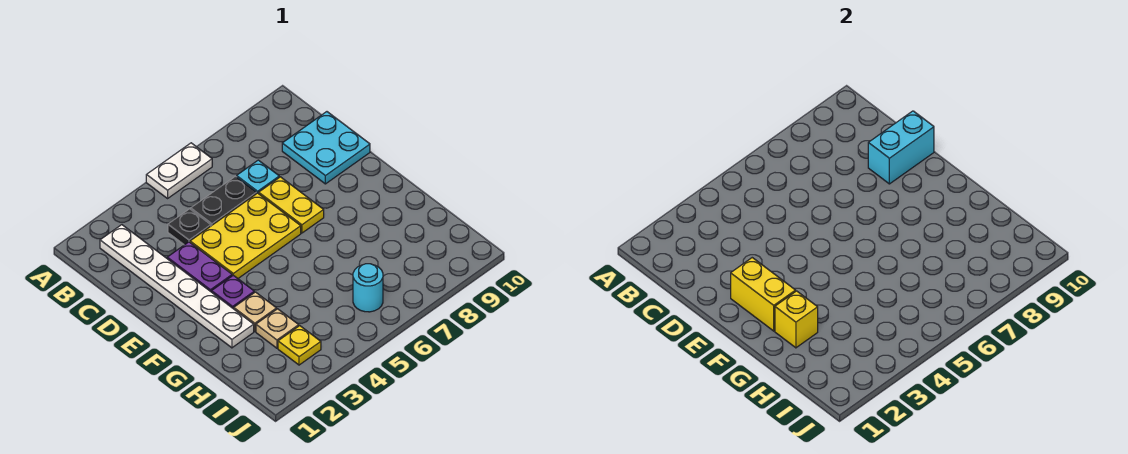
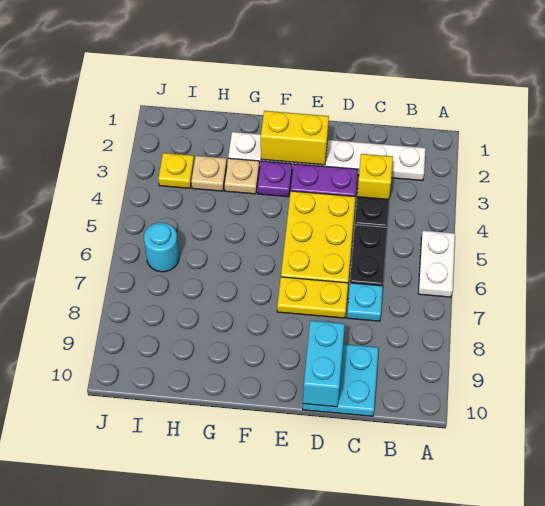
yellow 1x1 brick [775,291,818,348] -> yellow 1x1 brick moved to [357,154,393,199]

